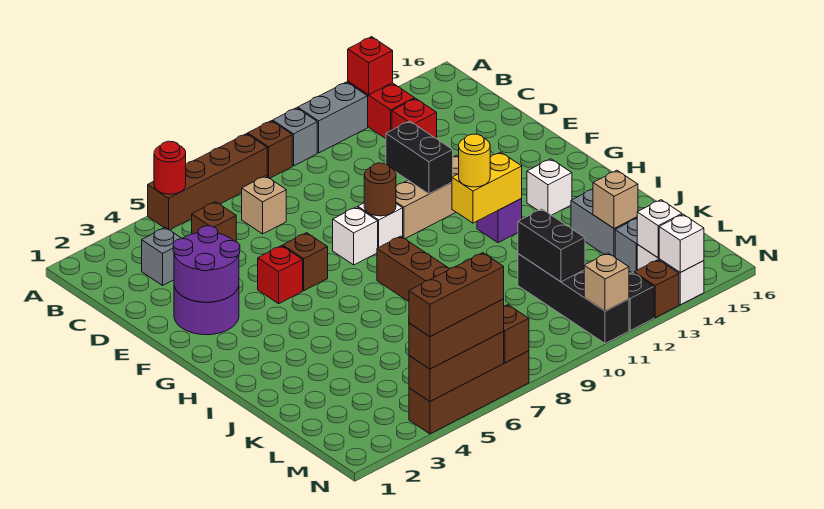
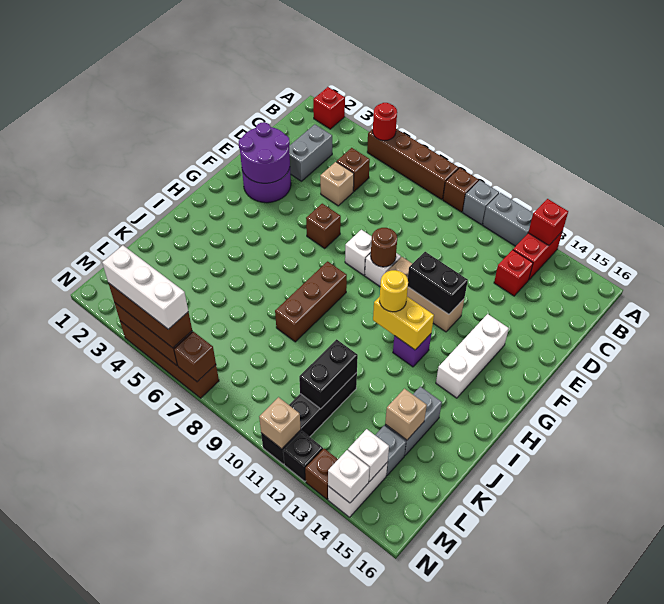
grey 1x1 brick [142,227,182,285] -> grey 1x2 brick [289,124,332,181]
tan 1x1 brick [242,176,286,234] -> tan 1x1 brick moved to [320,162,354,206]
black 1x2 brick [386,121,453,194] -> black 1x2 brick turned to [408,252,468,314]
red 1x1 brick [258,246,303,304] -> red 1x1 brick moved to [313,87,345,129]
white 1x1 brick [527,159,572,215] -> white 1x3 brick [436,314,509,398]
brown 1x3 brick [409,253,504,337] -> white 1x3 brick [102,245,188,329]

